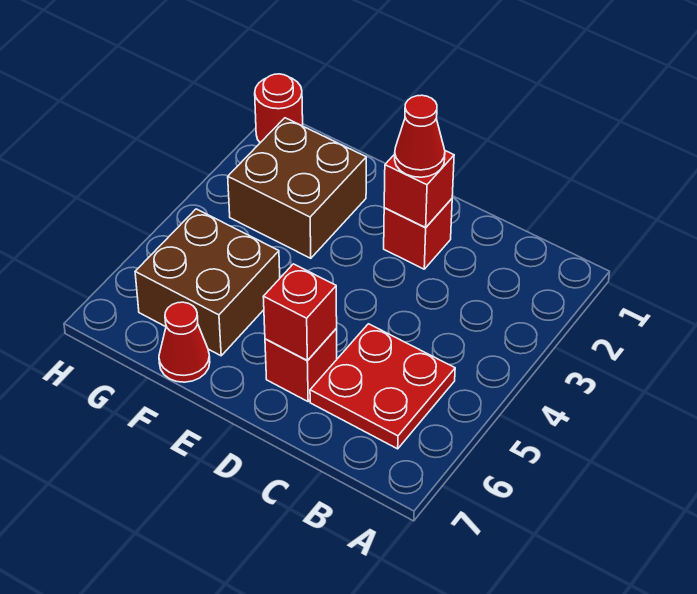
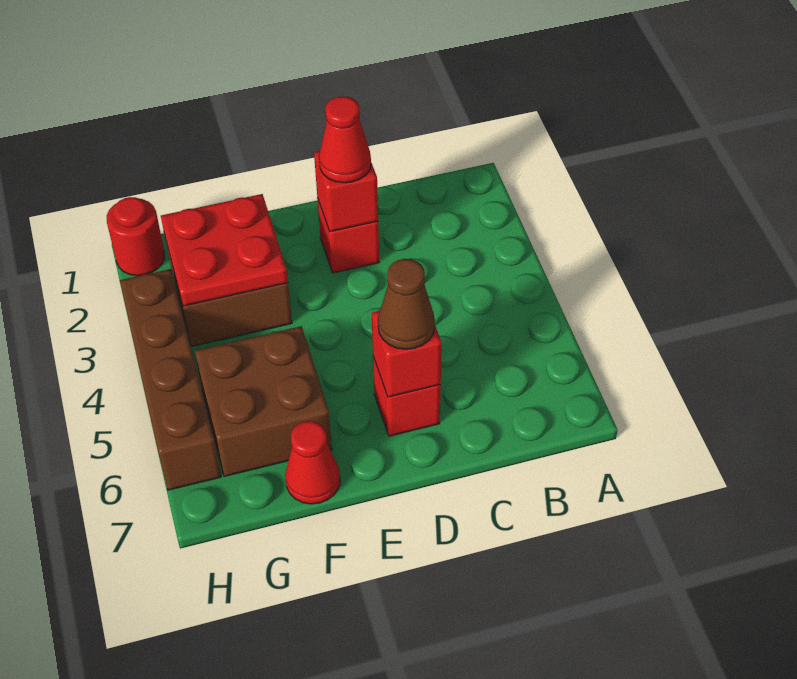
red 2x2 plate [310,324,455,449] -> red 2x2 plate moved to [161,194,288,306]
none -> brown 1x1 cone [378,259,435,349]
none -> brown 1x4 brick [120,269,221,490]

